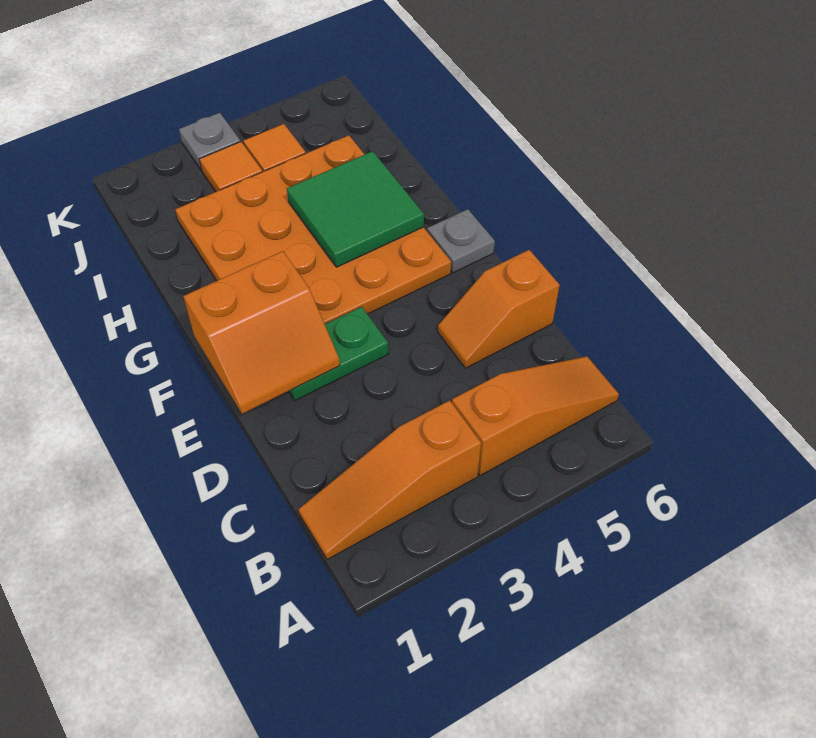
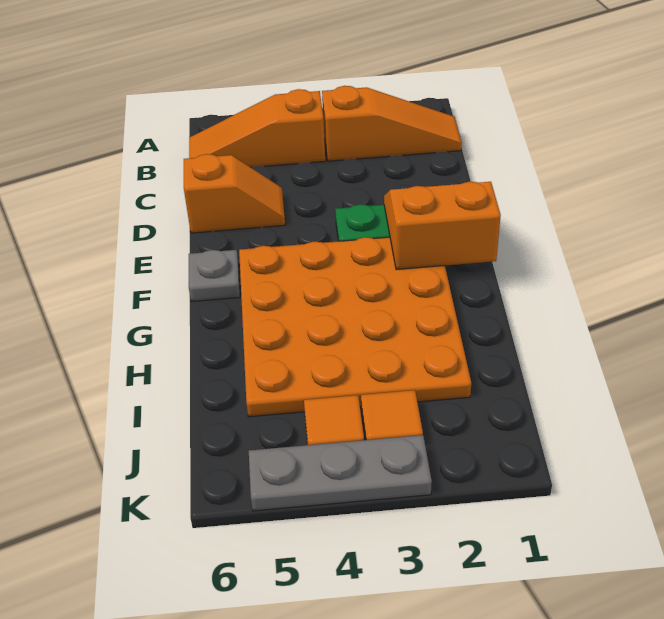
green 2x2 tile [287,151,424,267] -> none
grey 1x1 plate [179,113,240,171] -> grey 1x3 plate [249,435,432,511]

